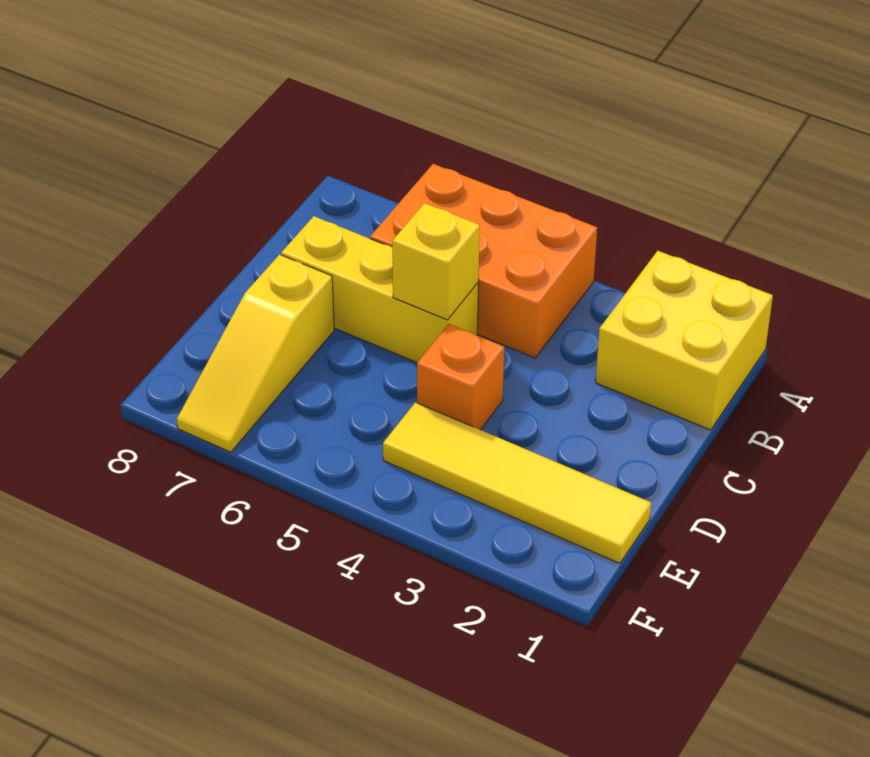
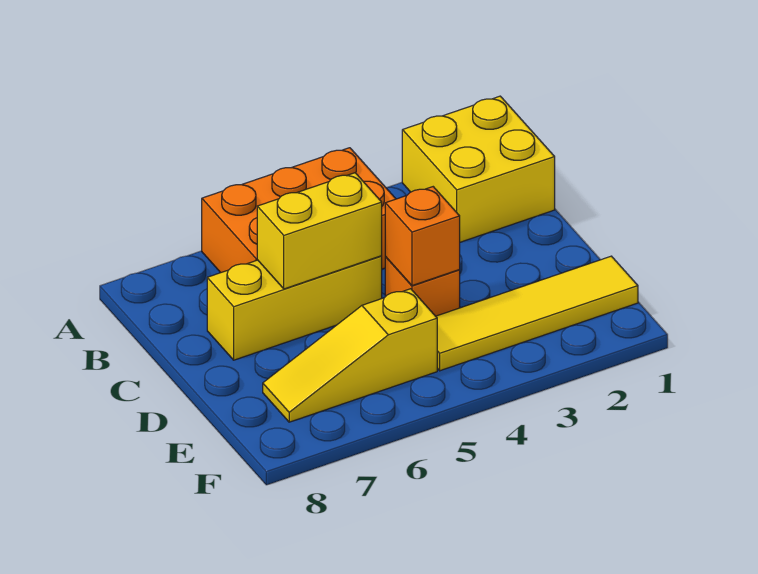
yellow 1x1 brick [392,203,480,320] -> yellow 1x2 brick [257,173,382,289]
none -> orange 1x1 brick [385,187,460,286]
yellow 1x3 slope [177,254,334,452] -> yellow 1x3 slope turned to [263,289,437,422]

